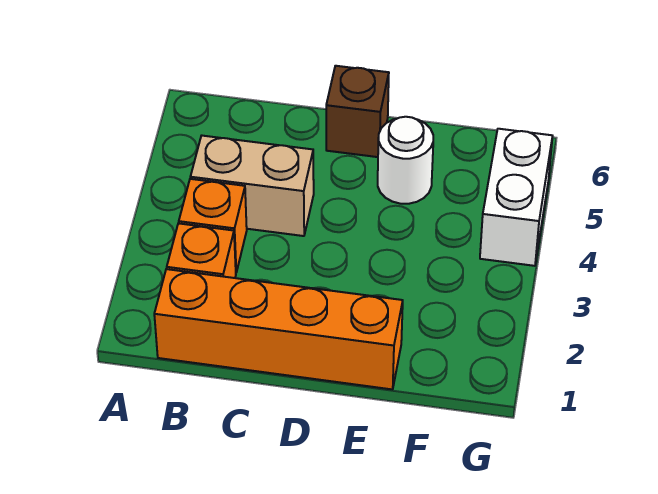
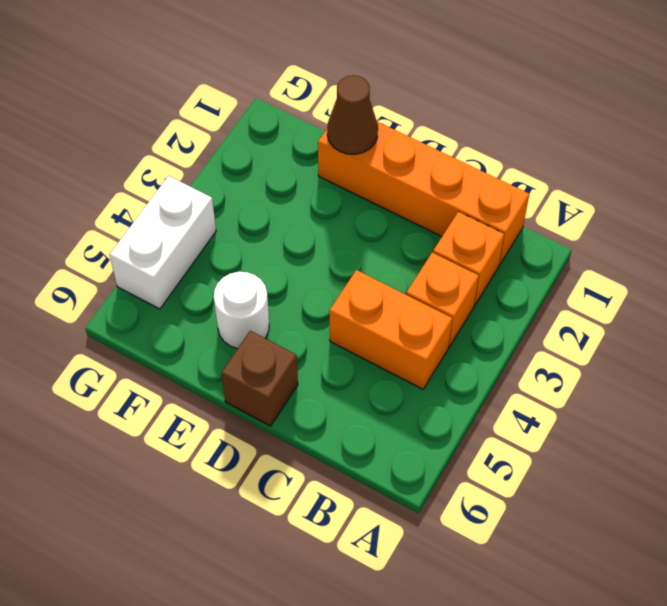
tan 1x2 brick [190,136,314,236] -> orange 1x2 brick [329,270,452,389]
none -> brown 1x1 cone [327,75,378,154]

